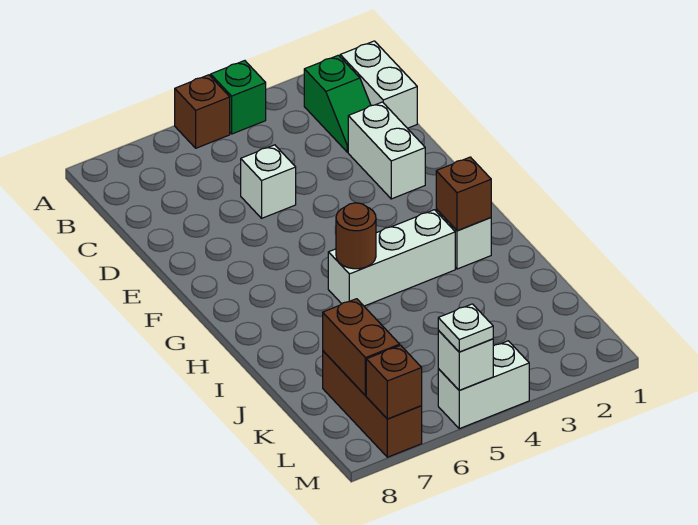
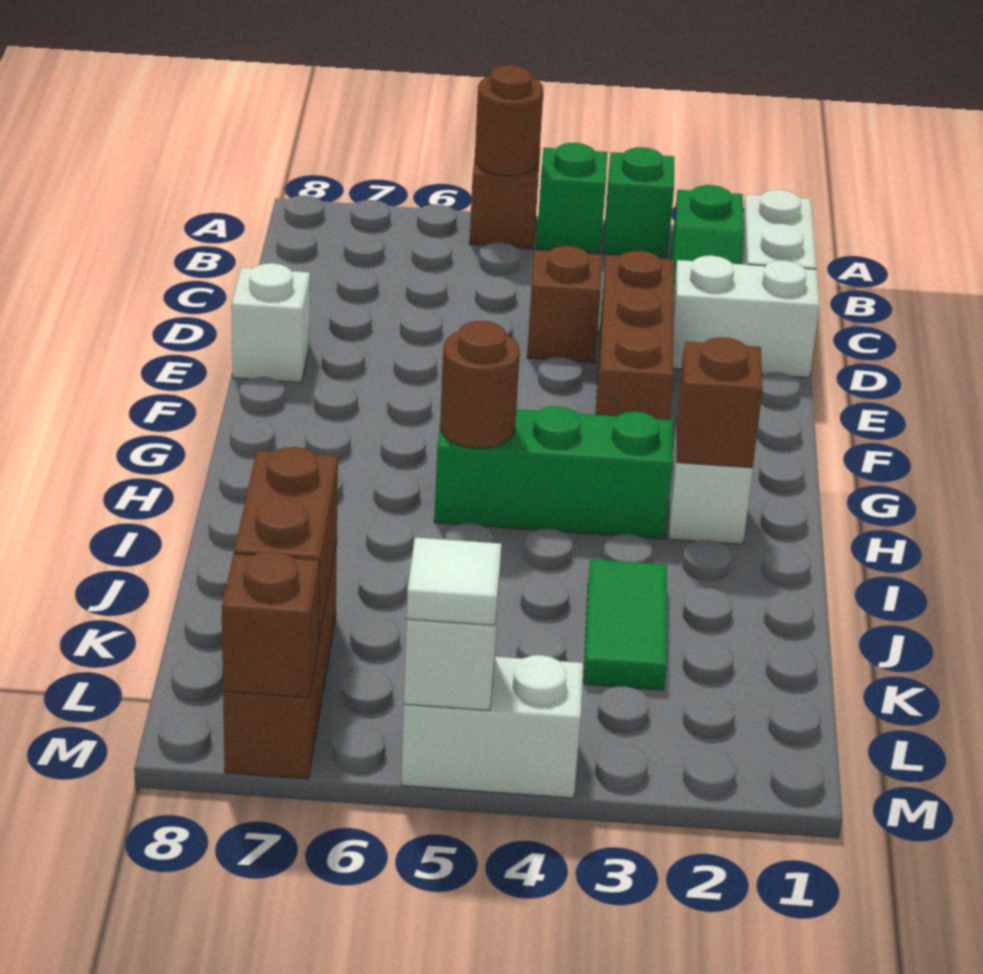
none -> green 1x1 brick [604,147,674,258]
none -> brown 1x1 round brick [475,65,543,176]
white 1x2 brick [348,102,425,199] -> white 1x2 brick turned to [673,256,819,378]
none -> brown 1x3 brick [596,251,674,420]
none -> brown 1x1 brick [527,246,602,363]
white 1x1 brick [241,145,296,218] -> white 1x1 brick moved to [231,263,310,383]
white 1x3 brick [328,210,455,306] -> green 1x3 brick [434,406,673,539]
none -> green 1x2 tile [584,559,667,690]
white 1x1 plate [438,304,493,352] -> white 1x1 tile [407,538,501,625]

